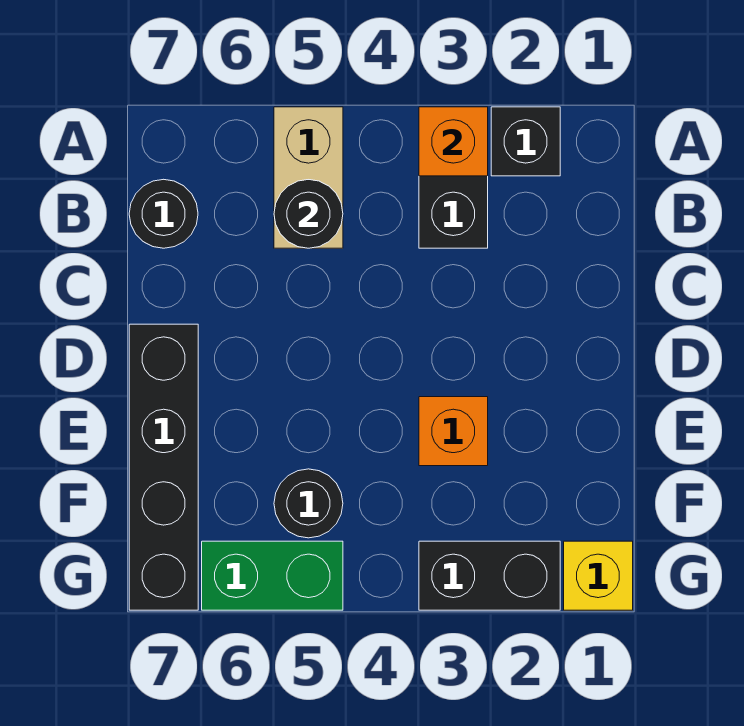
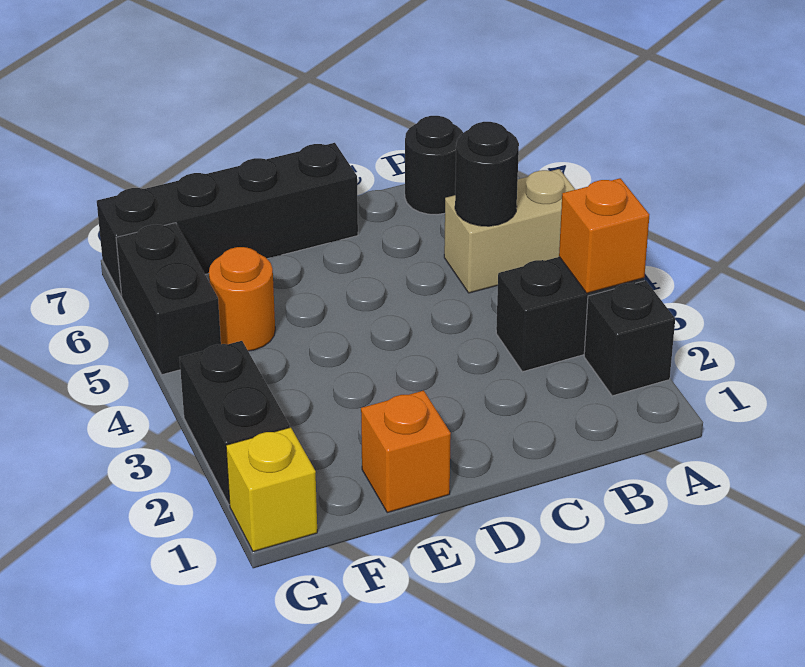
orange 1x1 brick [419,397,488,466] -> orange 1x1 brick moved to [361,390,451,513]
black 1x1 round brick [274,469,343,538] -> orange 1x1 round brick [209,247,275,351]
green 1x2 brick [202,541,343,610] -> black 1x2 brick [116,223,221,375]

